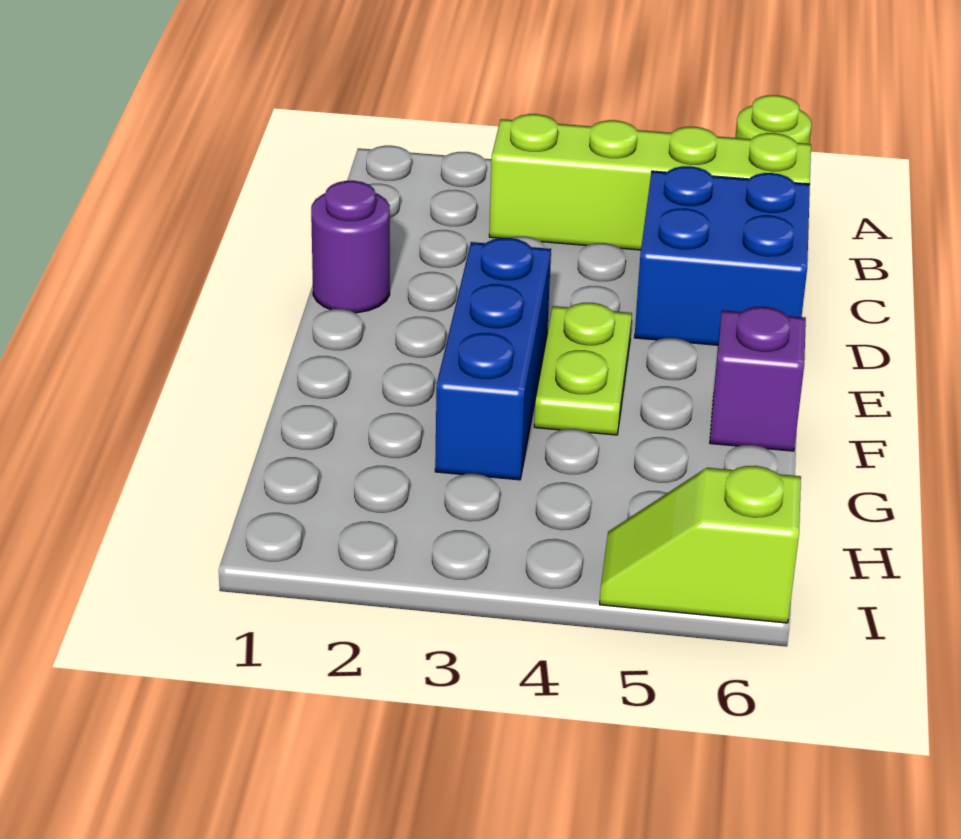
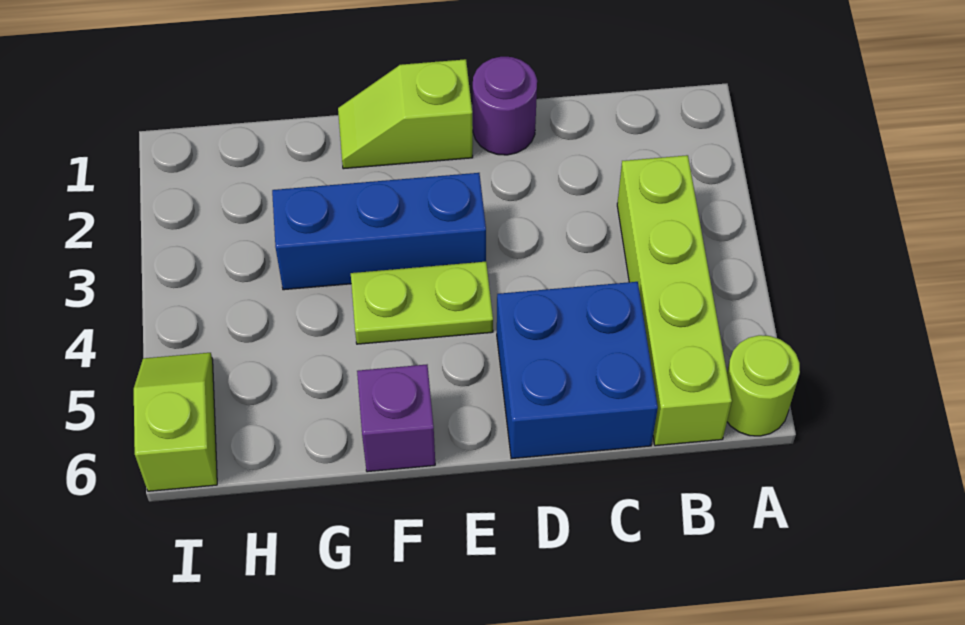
none -> lime 1x2 slope [338,59,473,169]

